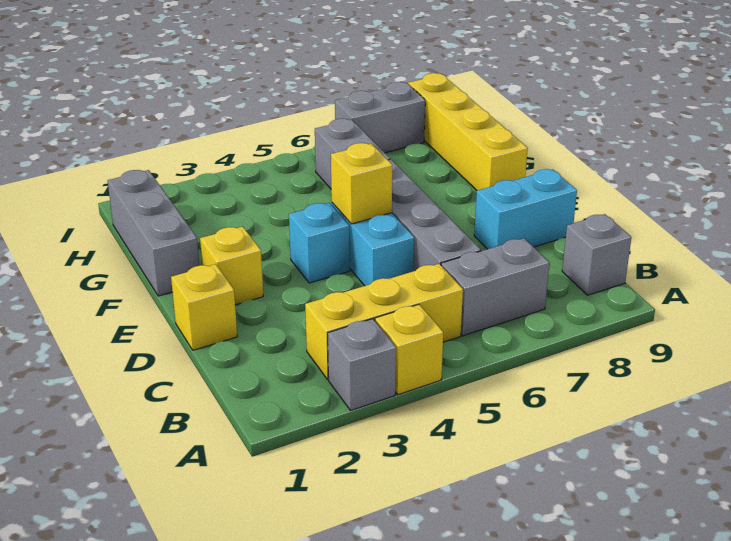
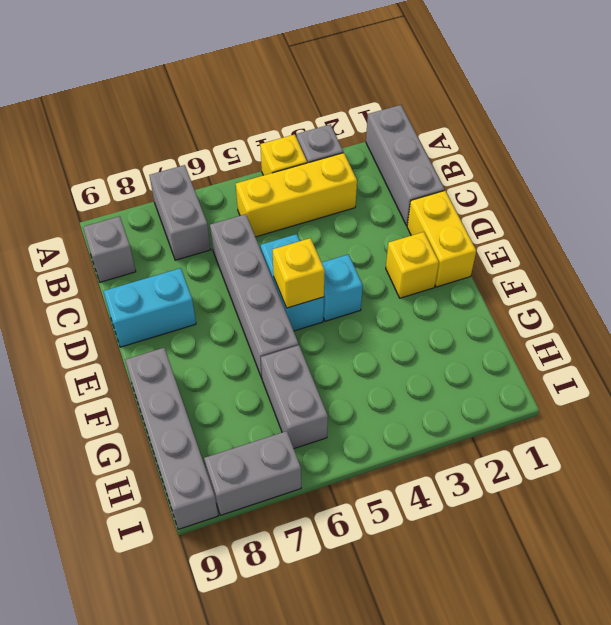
grey 1x2 brick [441,238,549,336] -> grey 1x2 brick turned to [149,165,211,260]
yellow 1x1 brick [171,264,237,350] -> yellow 1x2 brick [407,190,476,287]
grey 1x3 brick [108,170,199,296] -> grey 1x3 brick moved to [366,105,445,226]
yellow 1x4 brick [408,73,528,191] -> grey 1x4 brick [125,348,218,529]

